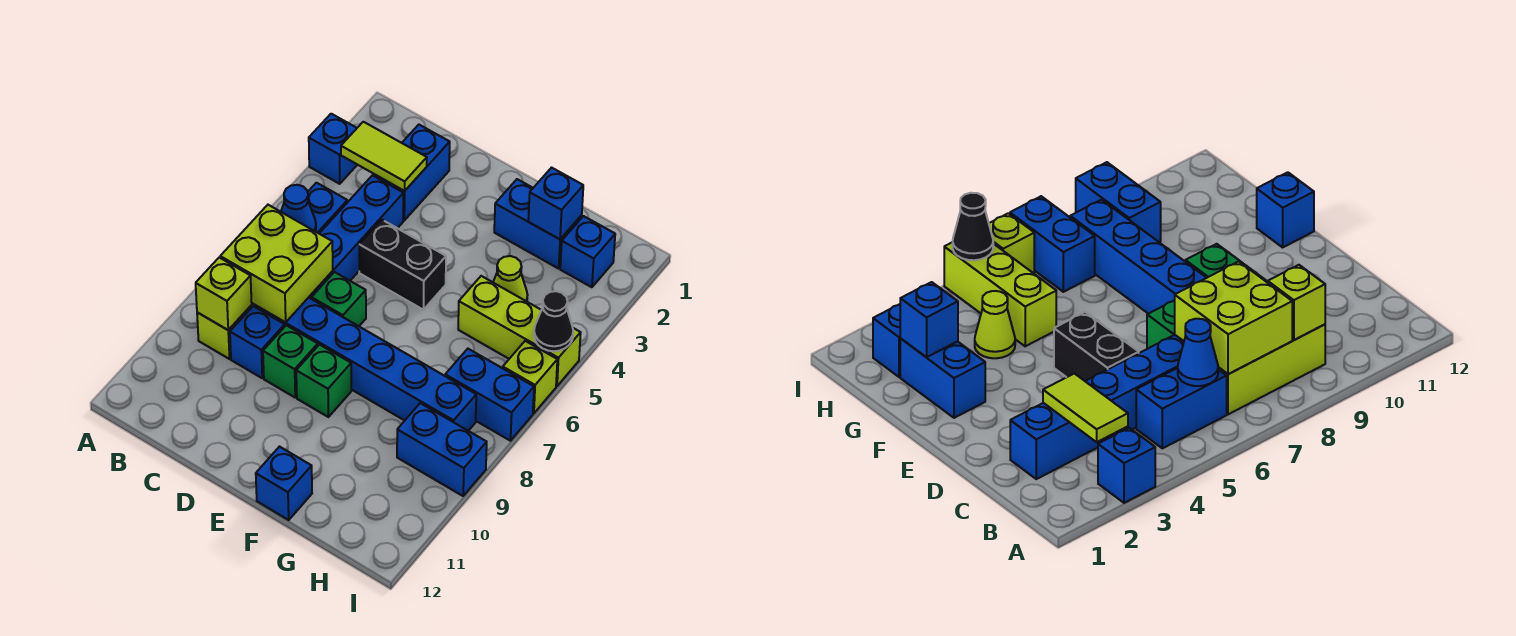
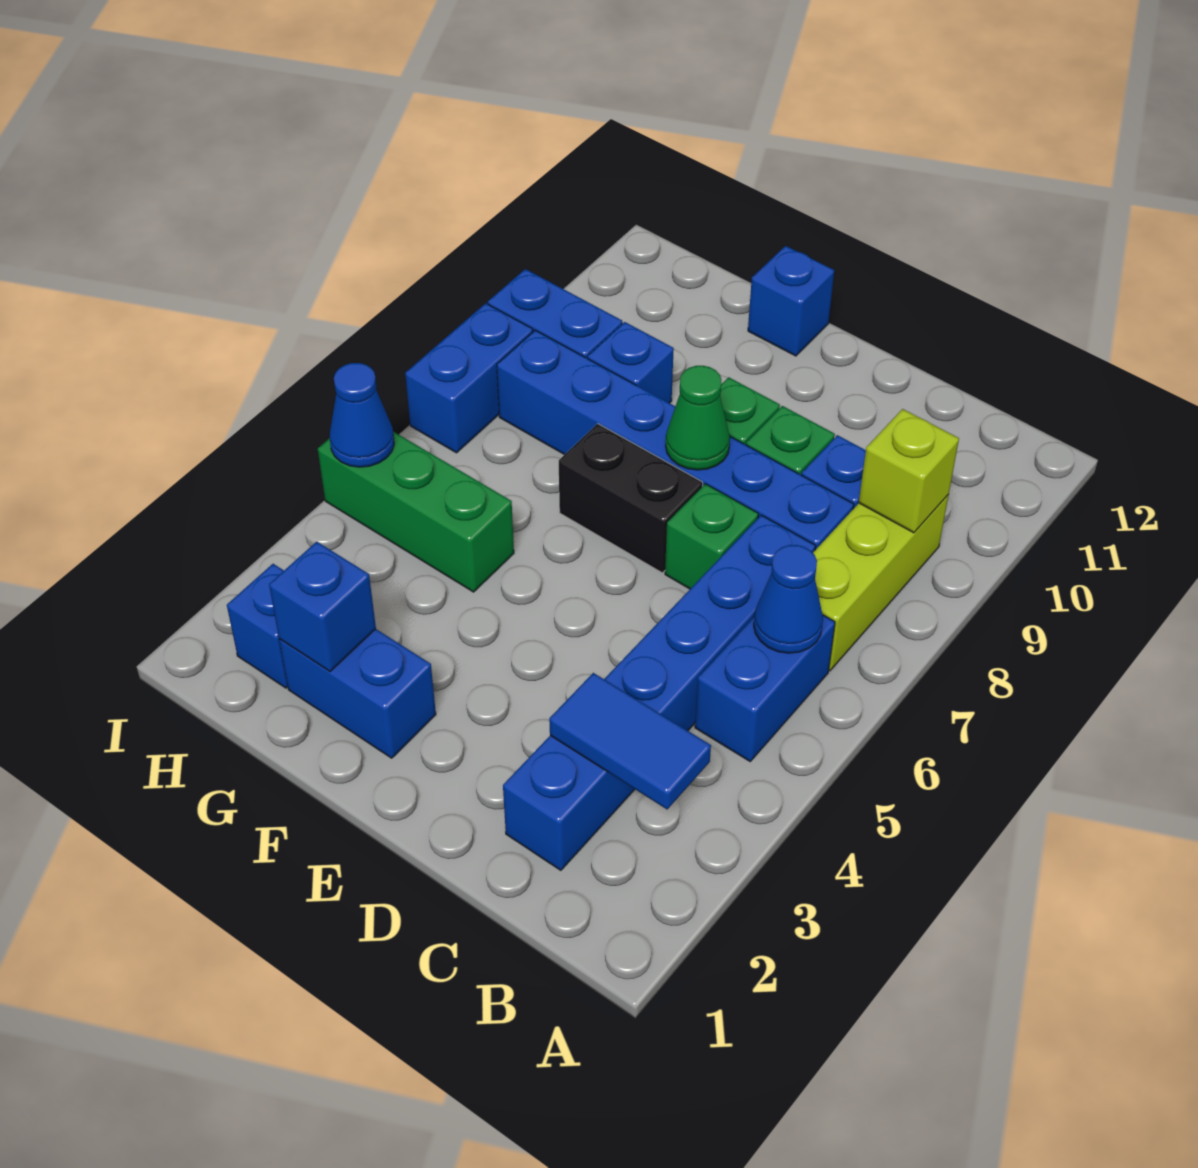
blue 1x1 brick [309,114,357,184] -> blue 1x1 brick moved to [588,322,674,403]
lime 1x2 tile [341,122,427,191] -> blue 1x2 tile [549,673,711,809]
lime 2x2 brick [220,205,333,322] -> none
black 1x2 brick [359,220,446,310] -> black 1x2 brick moved to [559,424,703,573]
none -> green 1x1 cone [666,366,730,470]
lime 1x1 cone [493,256,527,301] -> none
lime 1x3 brick [458,276,581,386] -> green 1x3 brick [318,432,514,592]
blue 1x2 brick [445,349,534,441] -> blue 1x2 brick turned to [405,303,533,453]
black 1x1 cone [534,291,573,351] -> blue 1x1 cone [330,363,394,467]
lime 1x1 brick [503,341,557,413] -> none

